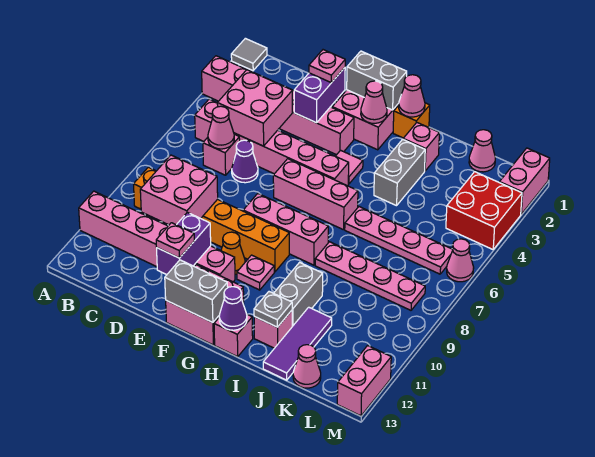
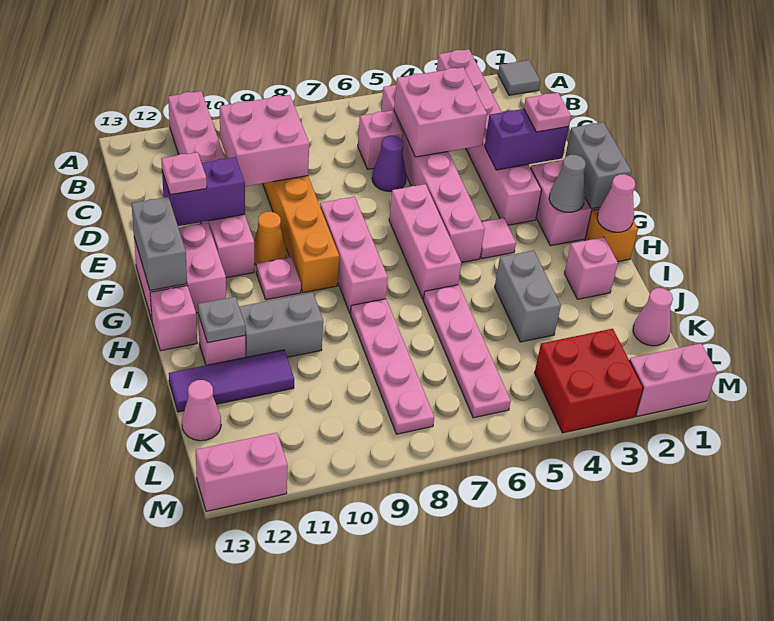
pink 1x1 cone [208,106,234,149] -> none
pink 1x1 cone [361,81,387,123] -> grey 1x1 cone [549,155,586,212]
purple 1x1 cone [219,287,247,330] -> none
grey 1x2 brick [374,139,425,206] -> grey 1x2 brick turned to [495,251,561,342]
pink 1x1 cone [447,239,474,282] -> none

